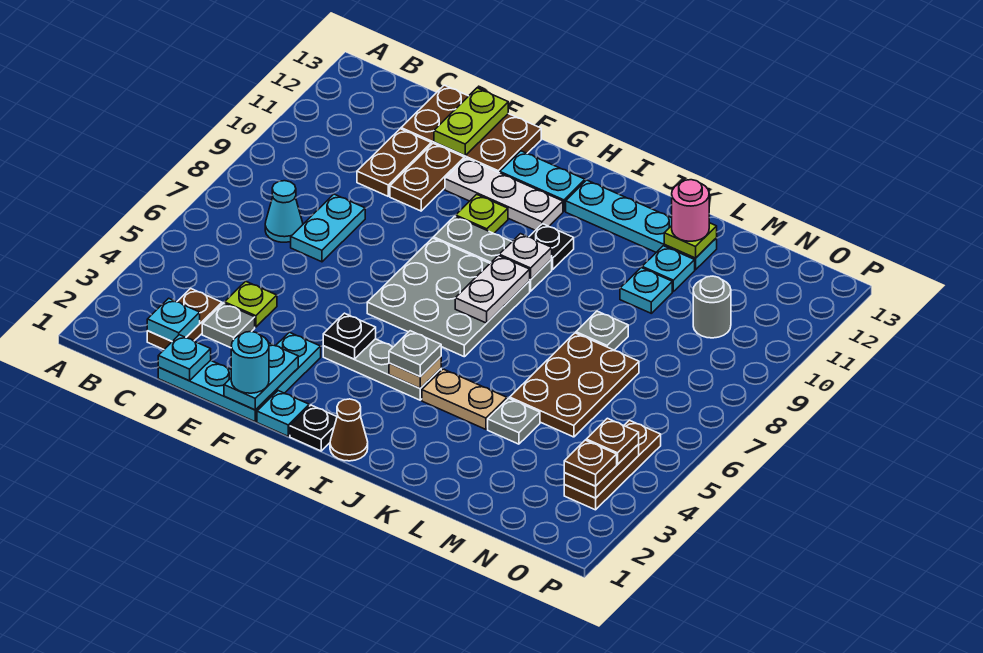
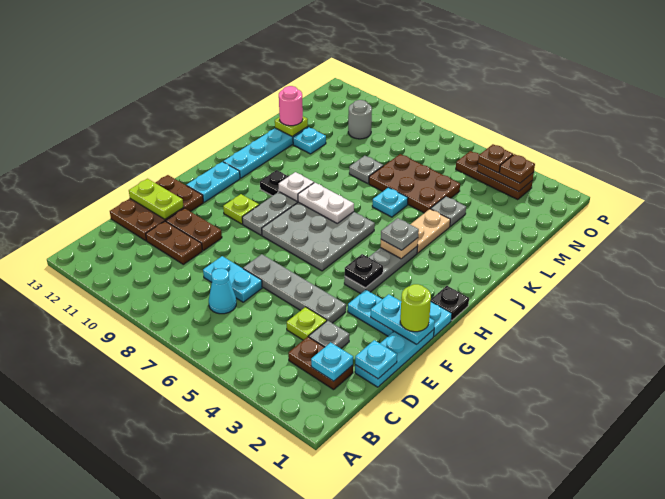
none -> grey 1x4 plate [243,254,346,323]
cyan 1x1 round brick [231,332,269,393] -> lime 1x1 round brick [400,284,431,332]
white 1x3 plate [445,158,563,230] -> none
brown 1x1 cone [330,399,368,461] -> none
cyan 1x1 plate [620,268,672,313] -> cyan 1x1 plate moved to [372,187,408,217]

